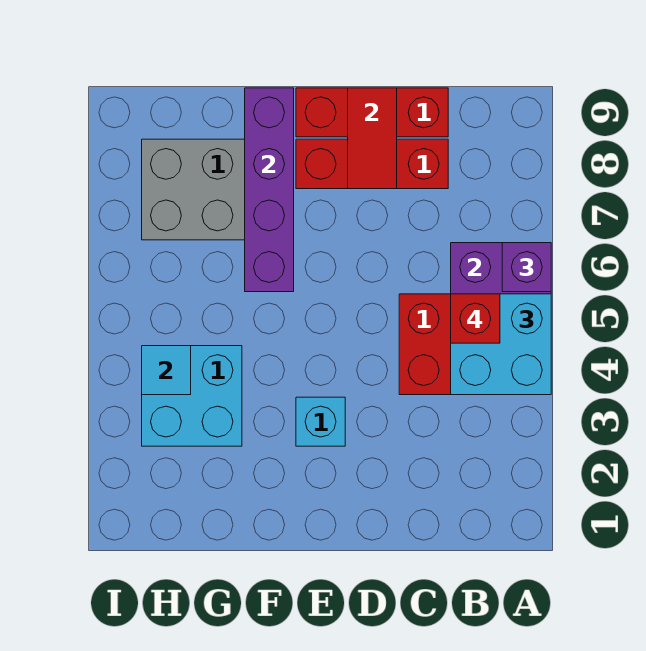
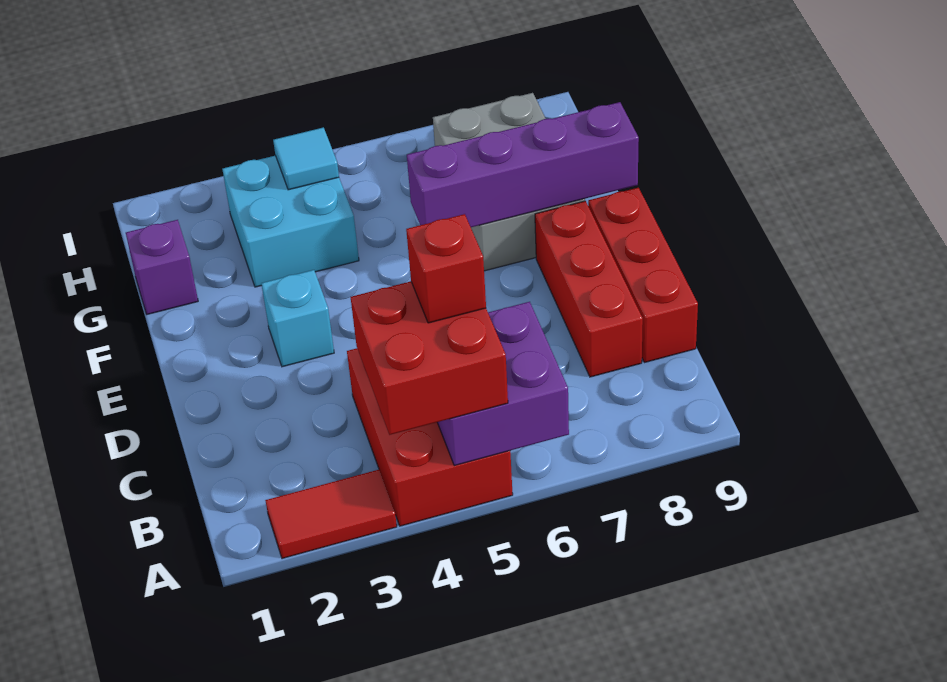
cyan 2x2 brick [451,294,551,395] -> red 2x2 brick [351,281,508,435]
purple 1x1 brick [502,243,551,292] -> purple 1x1 brick moved to [126,220,198,314]
red 1x2 tile [348,88,397,189] -> red 1x2 tile moved to [265,470,397,559]

